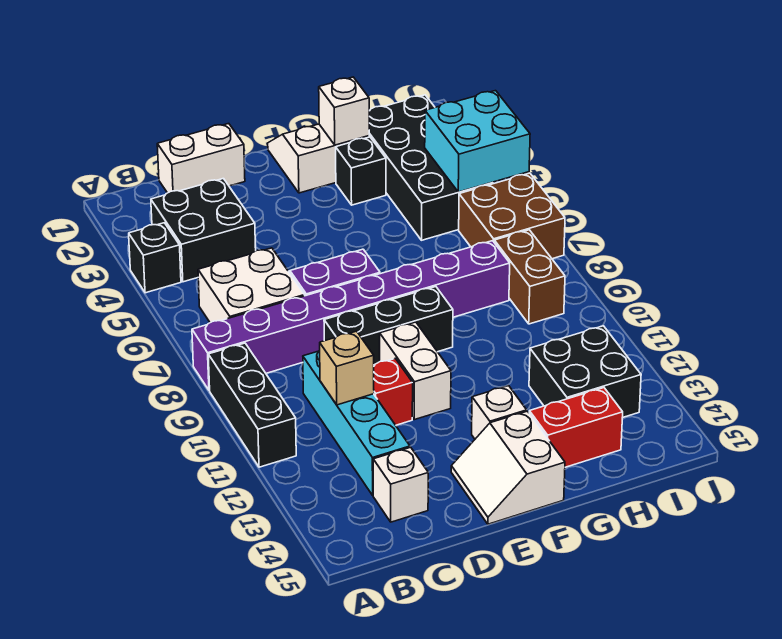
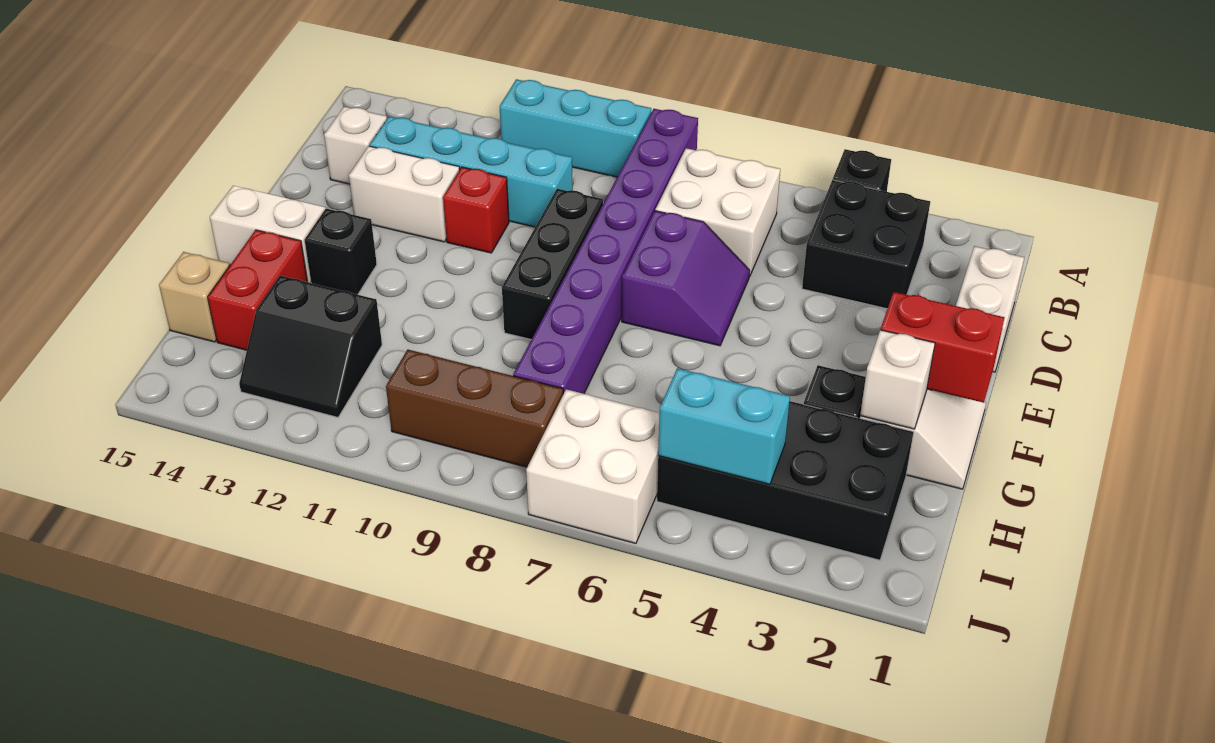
black 1x3 brick [208,343,296,467] -> cyan 1x3 brick [500,79,651,177]
tan 1x1 brick [320,331,374,405] -> tan 1x1 brick moved to [159,252,230,342]
white 1x2 brick [380,322,451,420] -> white 1x2 brick moved to [349,146,460,242]
none -> red 1x2 brick [881,292,1005,403]
white 1x1 brick [472,386,527,439] -> black 1x1 brick [305,209,377,295]
black 2x2 brick [529,326,641,418] -> black 2x2 slope [239,276,382,417]
cyan 2x2 brick [425,91,530,192] -> cyan 1x2 brick [658,368,790,484]
brown 2x2 brick [459,173,565,259] -> white 2x2 brick [526,389,660,543]
brown 1x2 brick [494,230,565,324] -> brown 1x3 brick [386,350,563,467]

